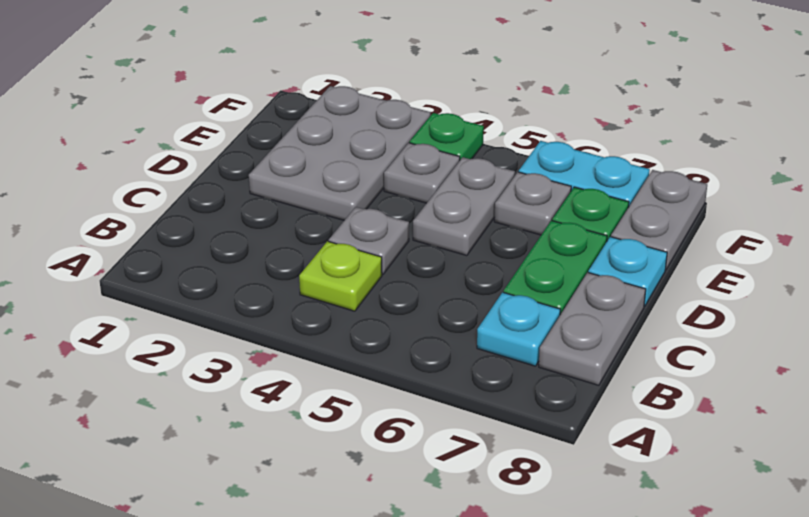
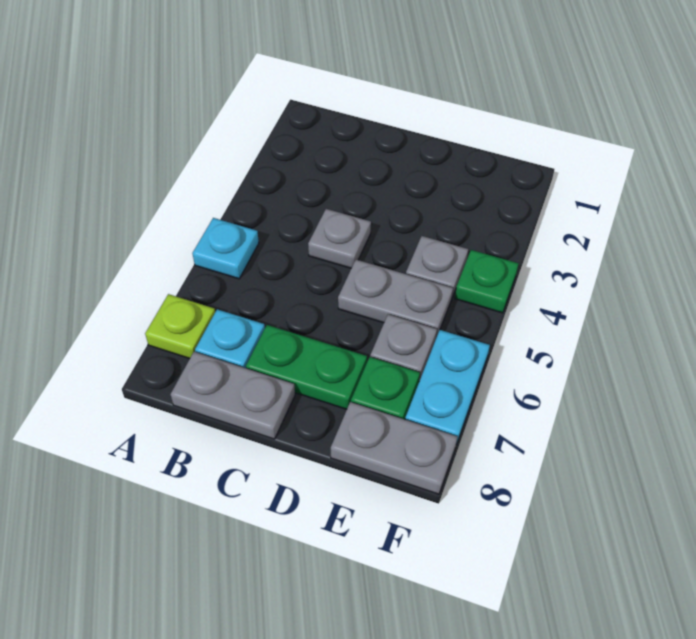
lime 1x1 plate [299,241,382,311] -> lime 1x1 plate moved to [145,294,215,359]
grey 2x3 plate [249,86,431,220] -> none
cyan 1x1 plate [588,237,667,306] -> cyan 1x1 plate moved to [192,218,259,279]

